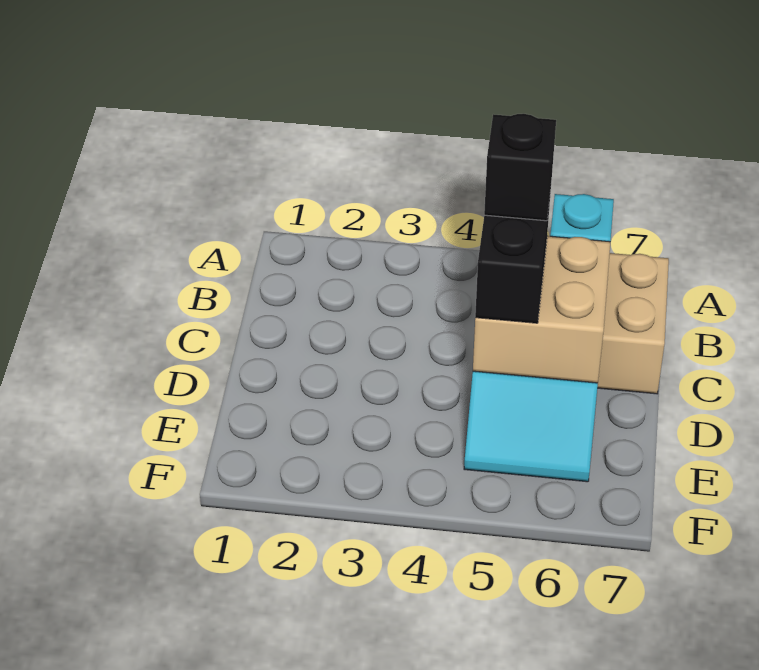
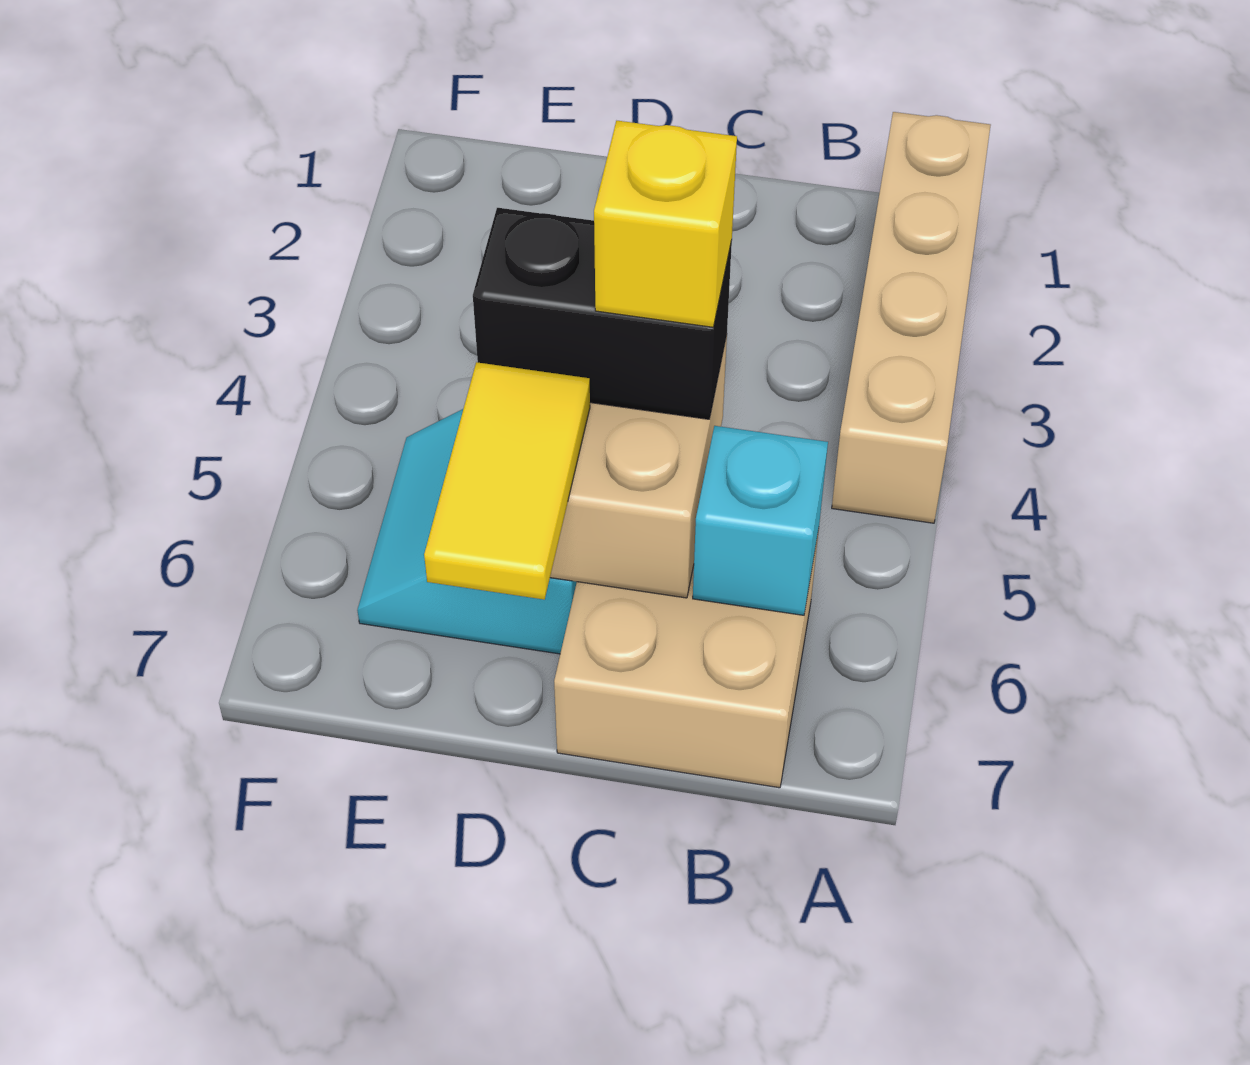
none -> tan 1x4 brick [832,112,991,523]
black 1x1 brick [484,114,556,221] -> yellow 1x1 brick [594,121,737,327]
none -> yellow 1x2 tile [424,362,590,600]

